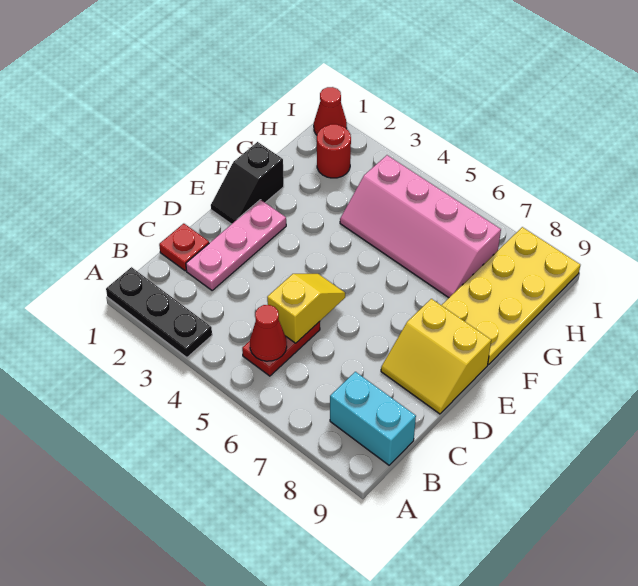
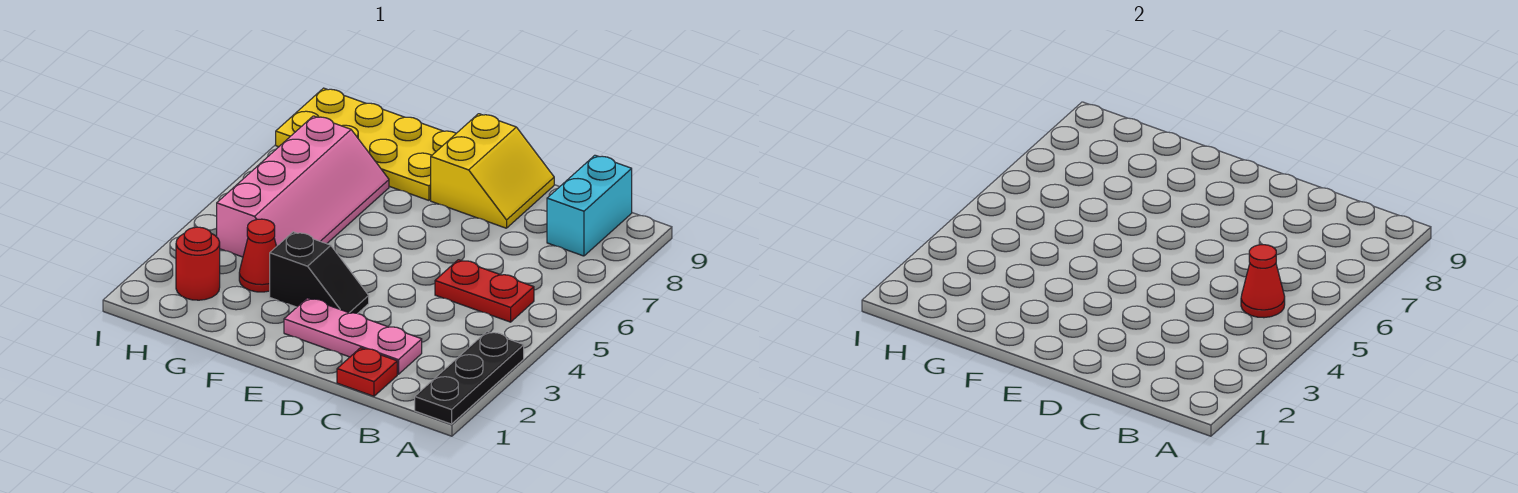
yellow 1x2 slope [267,274,345,343] -> none
black 1x2 slope [211,142,284,224] -> black 1x2 slope moved to [270,232,369,314]
red 1x1 cone [314,87,347,135] -> red 1x1 cone moved to [239,219,276,292]

